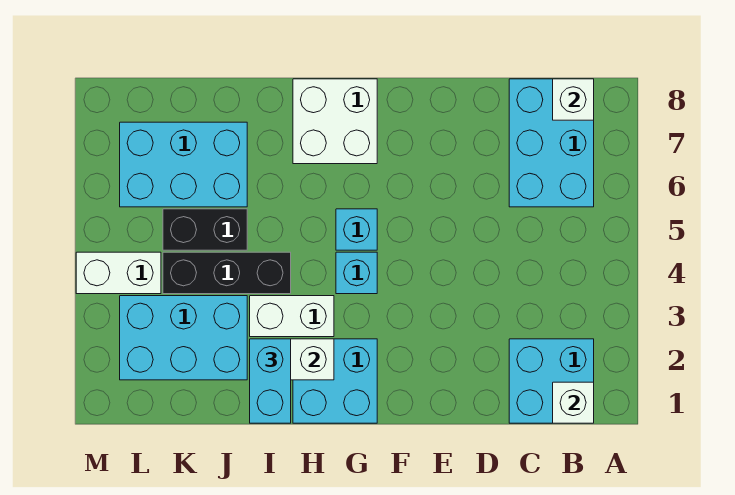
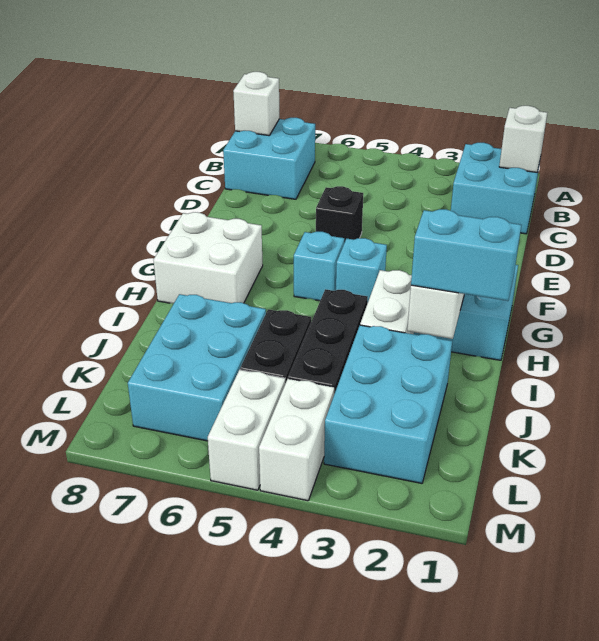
cyan 2x3 brick [509,79,594,207] -> cyan 2x2 brick [223,118,315,199]
none -> black 1x1 brick [316,186,363,243]
none -> white 1x2 brick [208,370,285,490]

